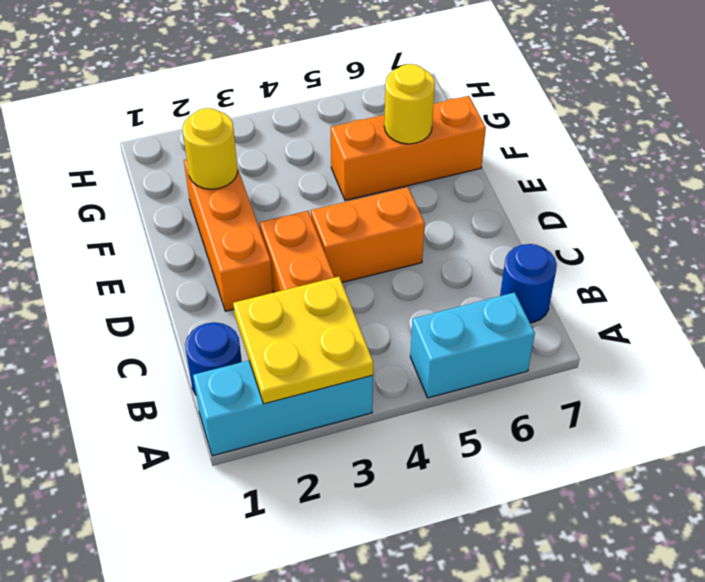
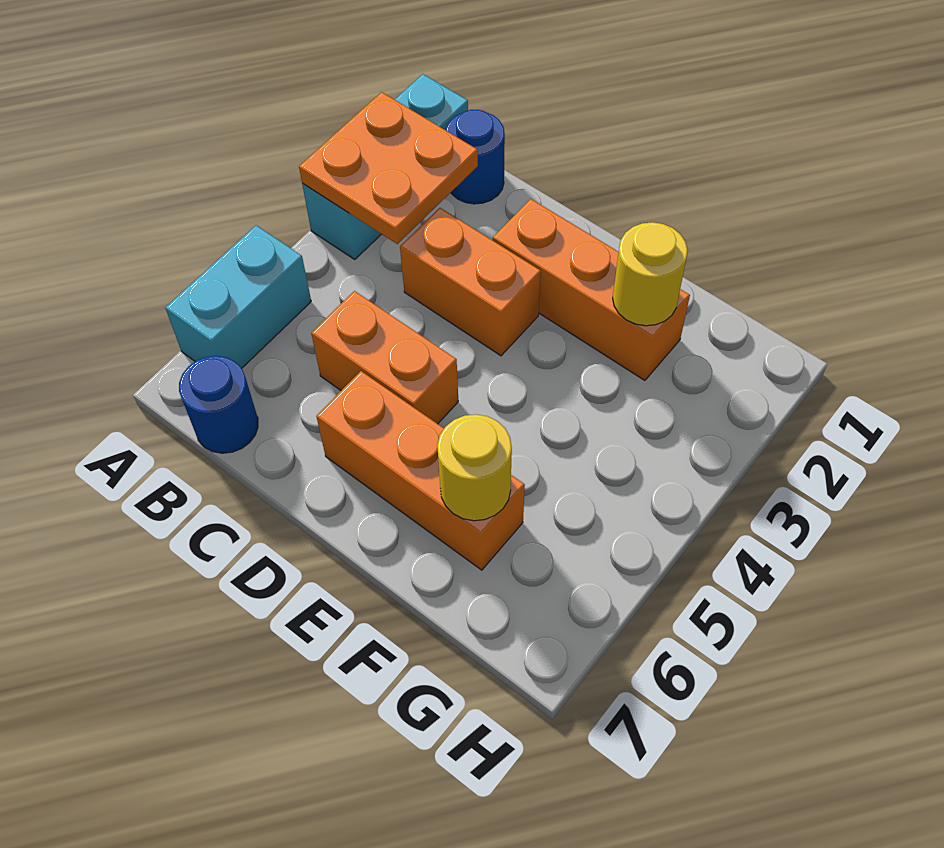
yellow 2x2 plate [233,277,373,404] -> orange 2x2 plate [299,92,478,244]
orange 1x2 brick [311,187,425,282] -> orange 1x2 brick turned to [311,291,458,424]
orange 1x3 brick [331,96,486,200] -> orange 1x3 brick turned to [316,371,525,570]

